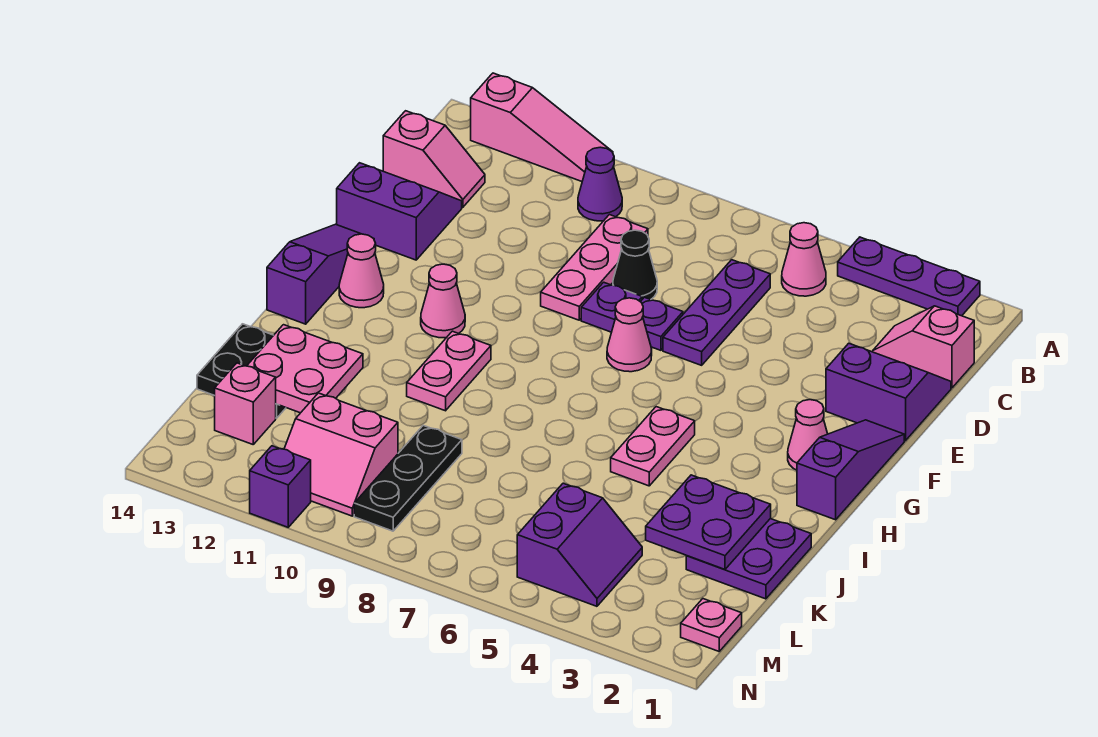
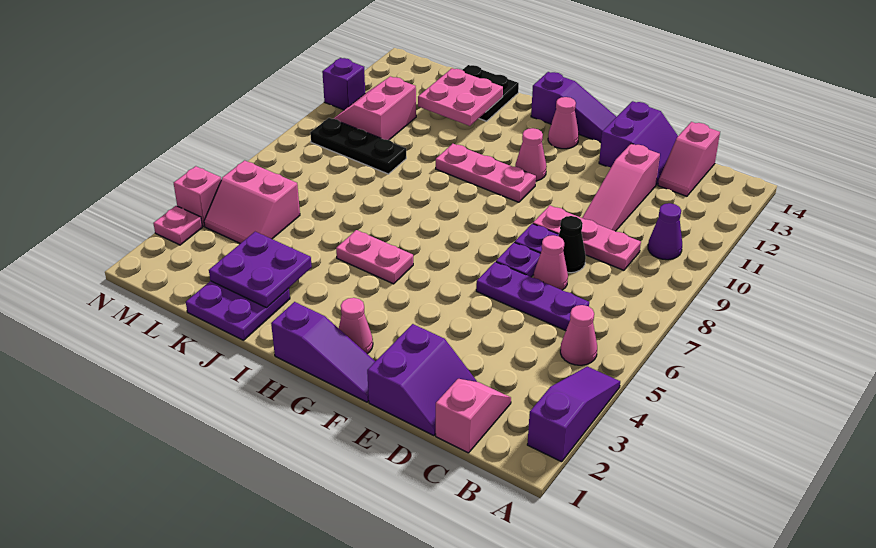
purple 1x3 plate [838,237,980,316] -> purple 1x3 slope [527,366,620,462]
pink 1x3 slope [471,73,611,181] -> pink 1x3 slope moved to [582,143,660,231]
pink 1x1 cone [607,298,652,372] -> pink 1x1 cone moved to [533,235,568,290]
pink 1x2 plate [407,331,491,411] -> pink 1x3 plate [436,144,536,202]
purple 2x2 slope [517,483,642,606] -> pink 2x2 slope [204,160,300,244]
pink 1x1 brick [215,363,276,444] -> pink 1x1 brick moved to [174,166,221,226]
pink 1x1 plate [681,599,742,651] -> pink 1x1 plate moved to [153,206,202,245]

